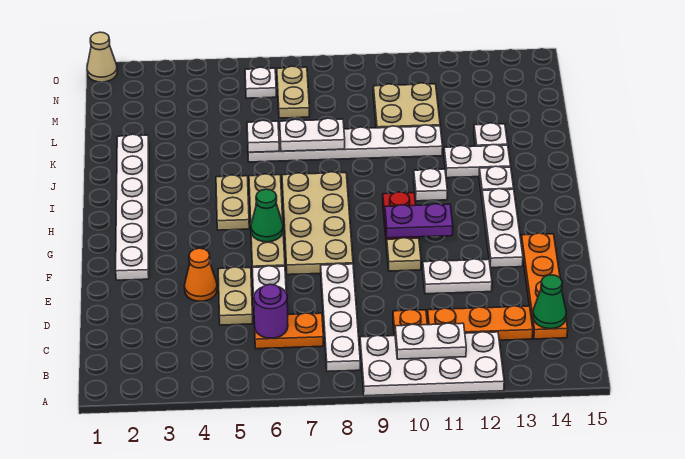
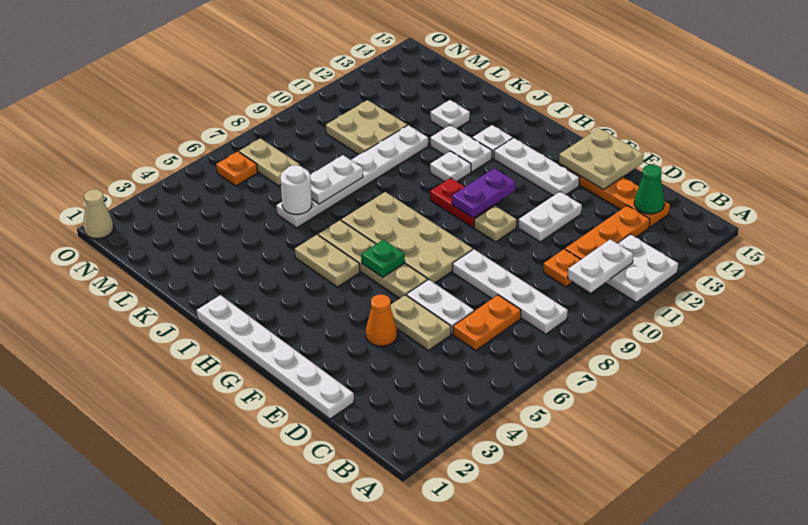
white 2x4 plate [360,332,504,396] -> white 2x2 plate [605,234,678,302]
purple 1x1 round brick [254,284,288,338] -> none
none -> tan 2x2 plate [559,128,644,190]
white 1x6 plate [116,134,149,280] -> white 1x6 plate moved to [197,295,354,419]
green 1x1 cone [251,189,283,242] -> green 1x1 plate [361,240,405,277]
white 1x2 plate [444,145,511,178] -> white 1x2 plate turned to [430,125,492,172]
white 1x1 plate [247,120,279,152] -> white 1x1 round brick [280,165,312,214]
white 1x1 plate [245,67,276,98] -> orange 1x1 plate [216,152,257,186]

